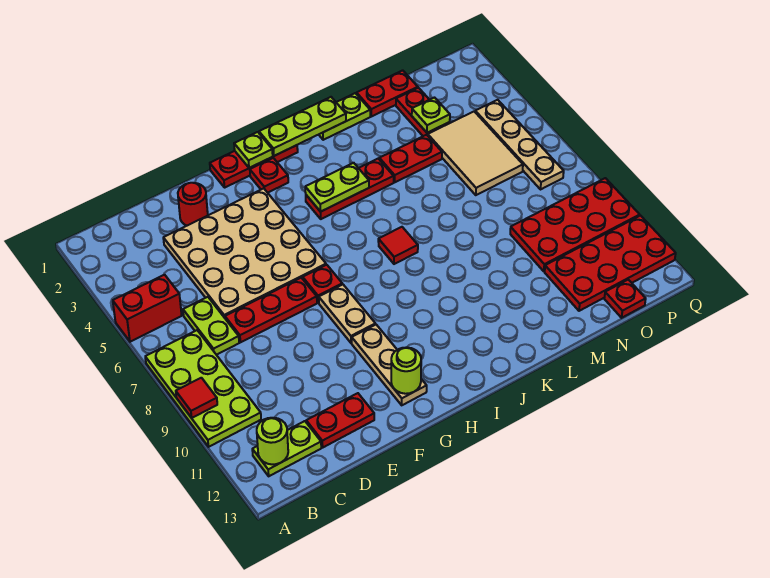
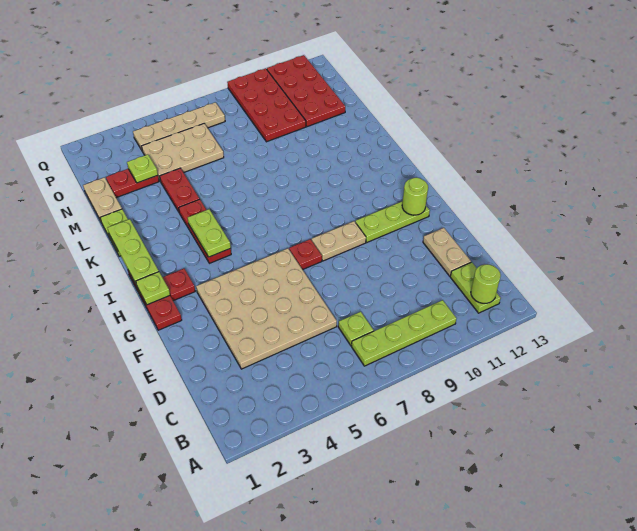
red 1x2 brick [113,275,182,342] -> none
lime 2x4 plate [145,330,261,447] -> lime 1x4 plate [352,300,456,366]
red 1x1 tile [176,378,217,418] -> none
lime 1x2 plate [183,297,239,355] -> lime 1x1 plate [338,312,374,346]
red 1x3 plate [225,278,317,342] -> none
red 1x2 plate [306,393,374,447] -> tan 1x2 plate [423,228,471,276]
red 1x1 round brick [178,183,208,226] -> none
tan 1x3 plate [352,325,427,405] -> lime 1x3 plate [355,201,430,242]
red 1x1 tile [378,227,418,264] -> none
red 1x2 plate [357,70,418,117] -> tan 1x2 plate [83,177,122,221]
tan 2x3 tile [428,112,523,195] -> tan 2x3 plate [142,124,224,180]
red 1x1 plate [604,280,646,318] -> none

